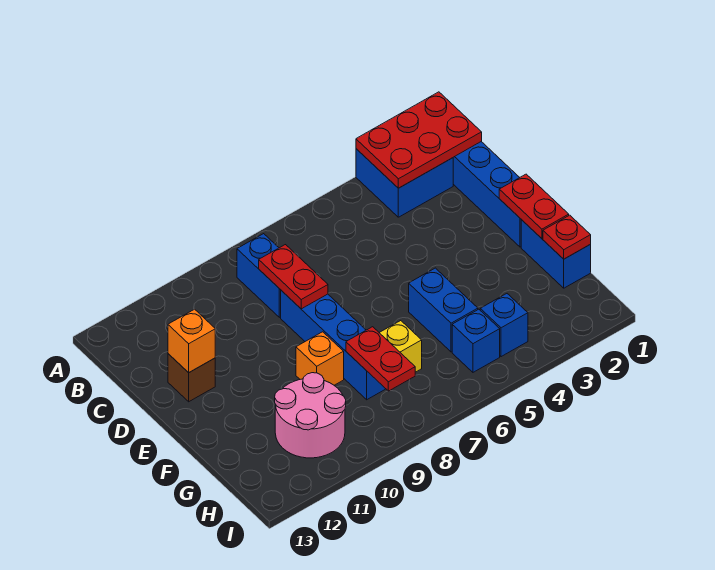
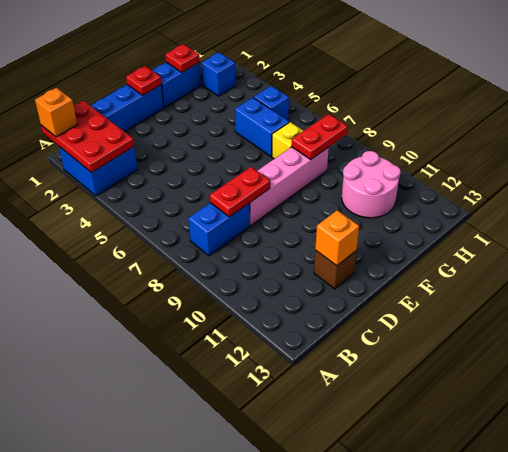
blue 1x4 brick [281,290,385,400] -> pink 1x4 brick [250,147,329,225]
red 1x2 plate [499,174,569,238] -> red 1x1 plate [126,66,161,95]
blue 1x2 brick [409,268,478,352] -> blue 1x2 brick turned to [235,98,289,156]
orange 1x1 brick [296,332,344,385] -> orange 1x1 brick moved to [35,88,77,137]
blue 1x1 brick [480,294,528,357] -> blue 1x1 brick moved to [201,52,236,96]

